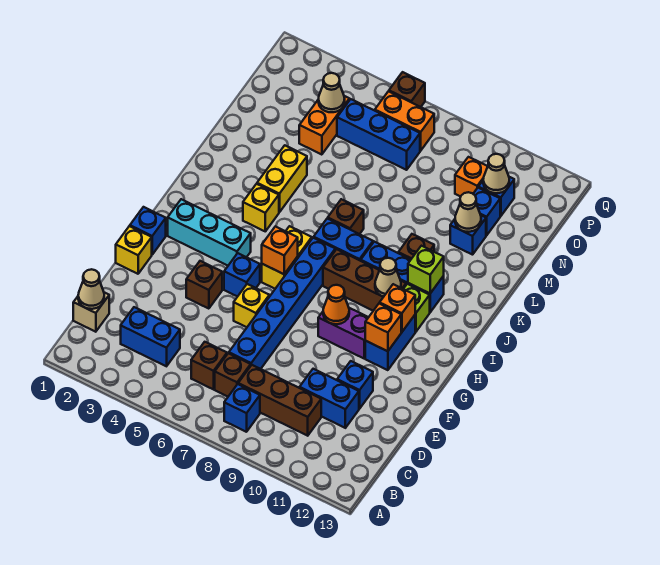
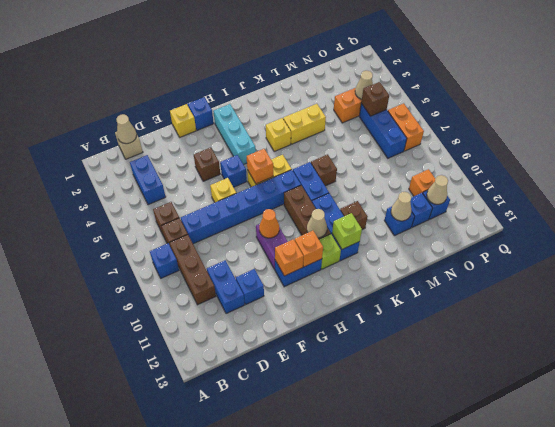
brown 1x1 brick [389,72,425,107] -> brown 1x1 brick moved to [361,82,389,116]

